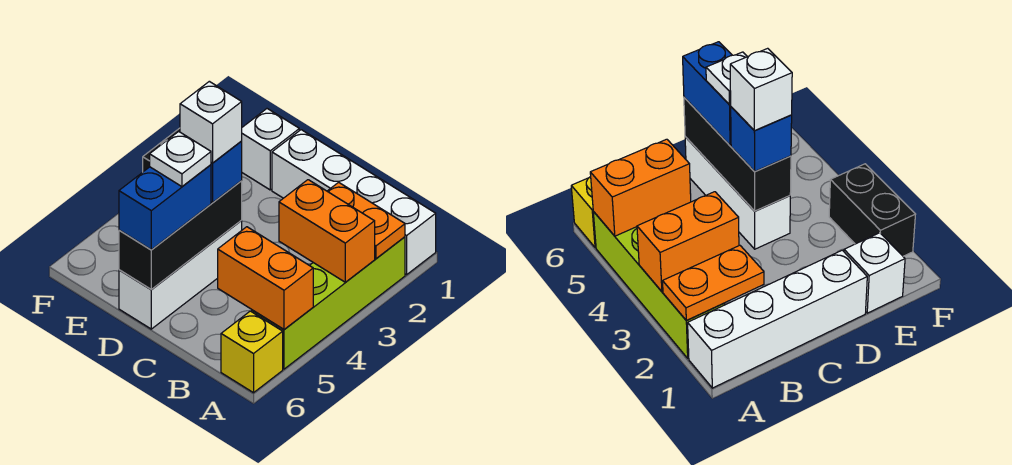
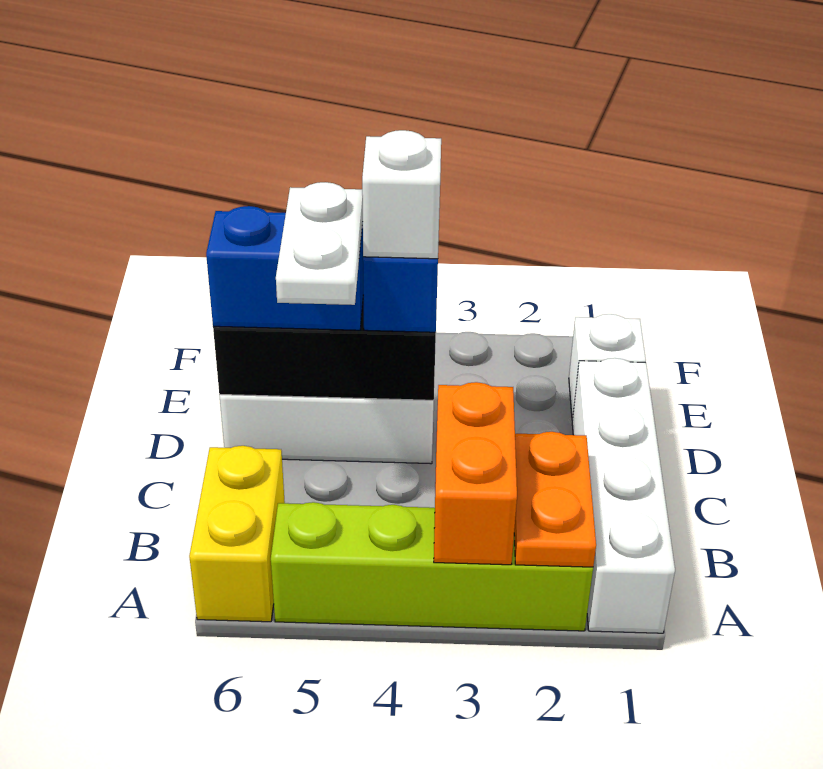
orange 1x2 brick [218,227,313,329] -> none
yellow 1x1 brick [221,311,283,393] -> yellow 1x2 brick [189,446,285,622]
white 1x1 plate [150,131,211,187] -> white 1x2 plate [276,182,363,305]
black 1x2 brick [829,164,916,256] -> none

